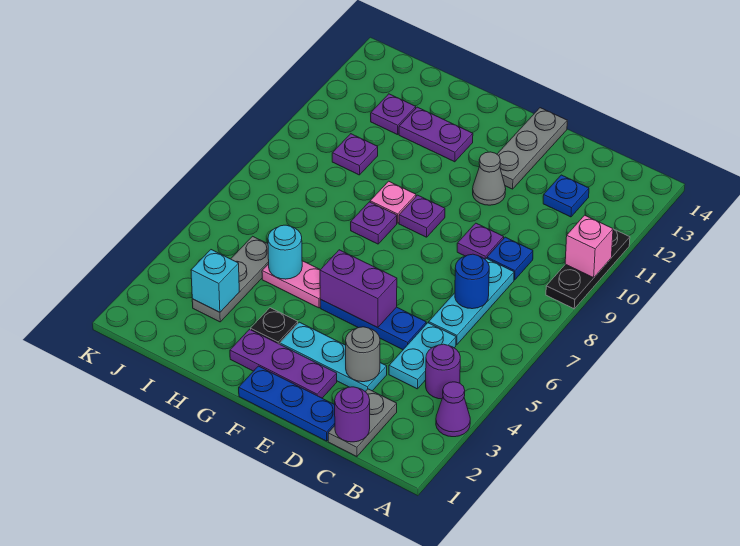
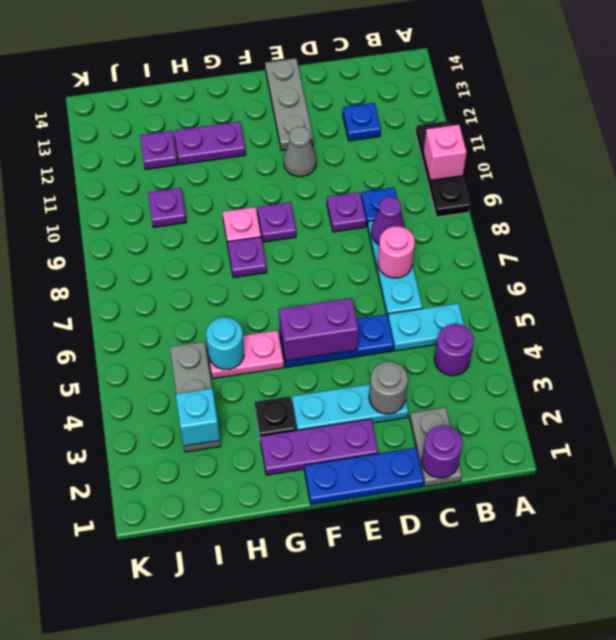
purple 1x1 cone [436,382,470,437] -> purple 1x1 cone moved to [371,197,405,245]
cyan 1x2 plate [389,323,456,389] -> cyan 1x2 plate turned to [388,303,464,351]
blue 1x1 round brick [455,254,489,309] -> pink 1x1 round brick [378,226,415,278]

